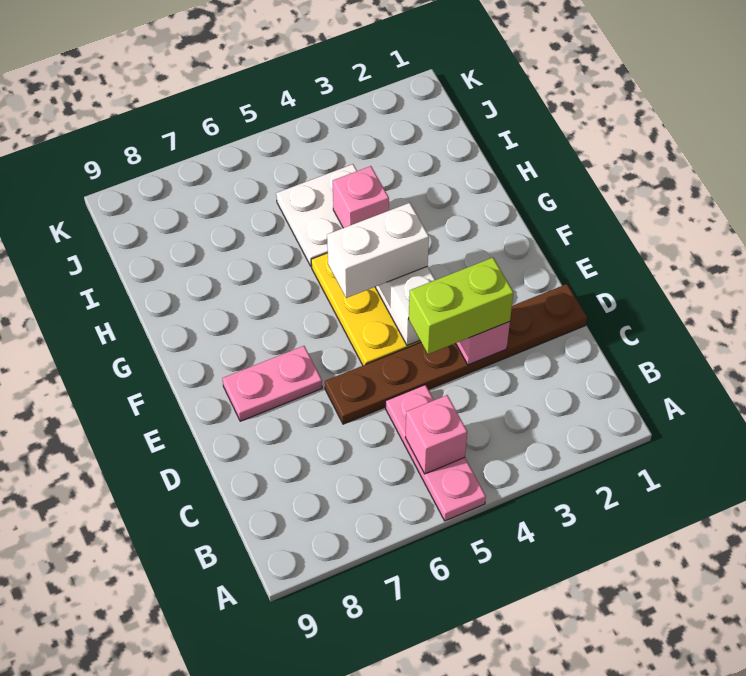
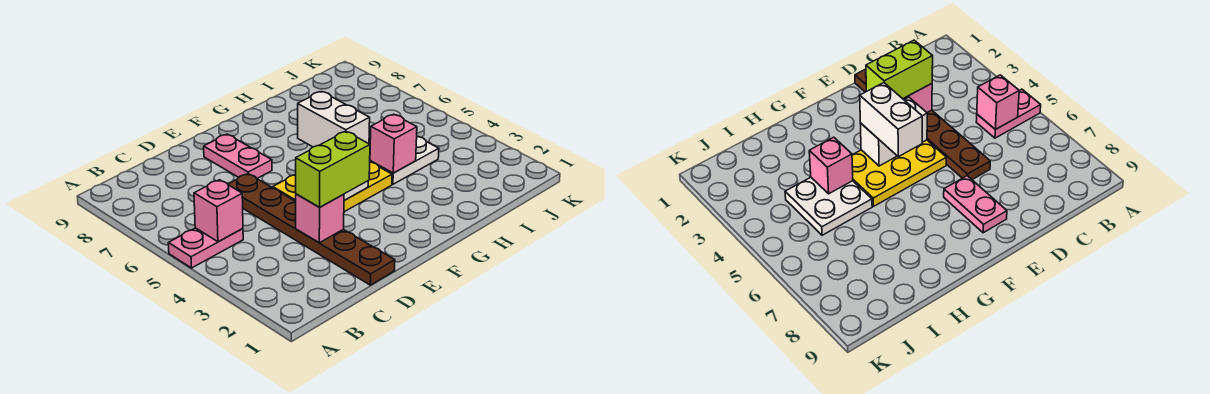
pink 1x3 plate [386,385,486,521] -> pink 1x2 plate [168,228,243,268]
lime 1x2 brick [409,258,513,354] -> lime 1x2 brick turned to [296,131,370,207]

